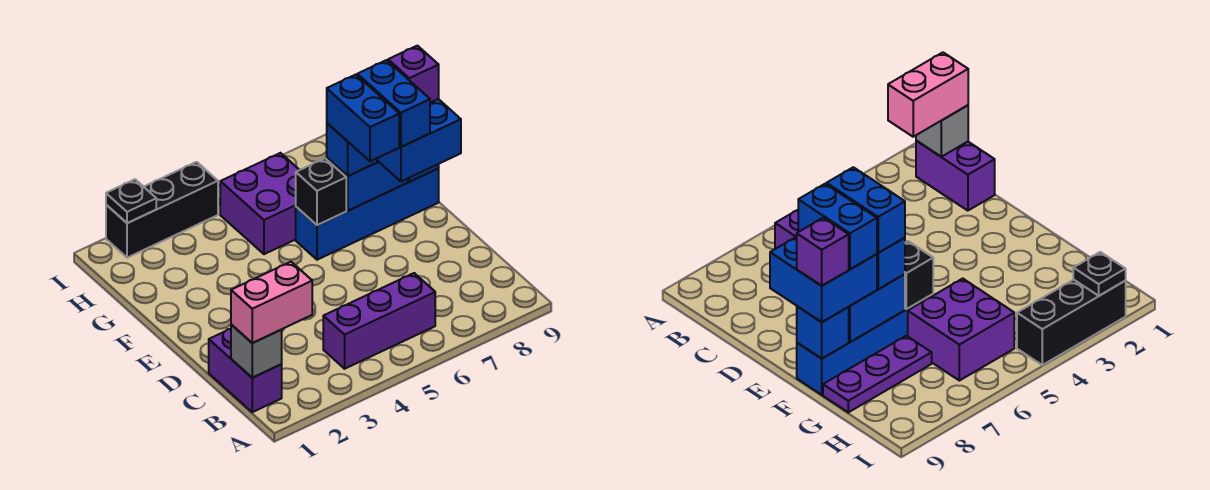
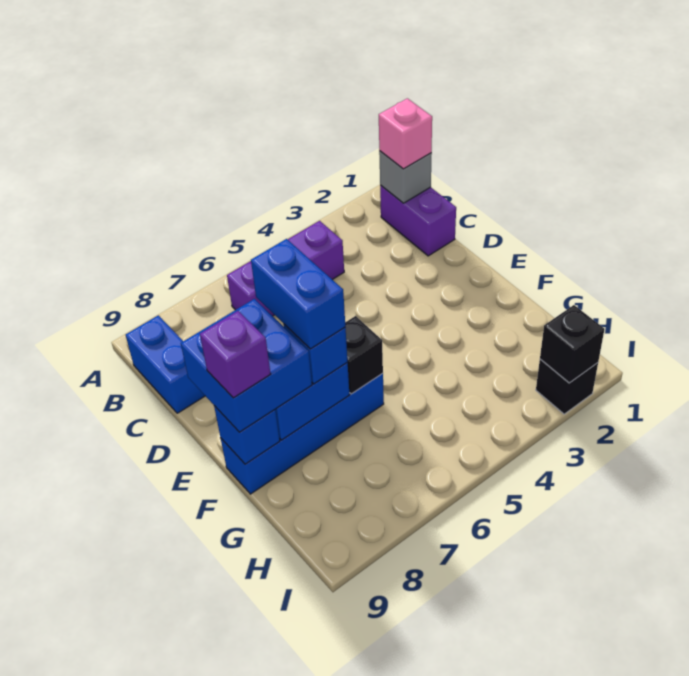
pink 1x2 brick [231,262,312,343] -> pink 1x1 brick [379,98,432,169]
blue 1x2 brick [357,60,430,147] -> blue 1x2 brick moved to [126,315,205,413]
purple 2x2 brick [220,153,299,254] -> none
purple 1x3 plate [823,336,932,412] -> none
black 1x3 brick [106,162,218,258] -> black 1x1 brick [536,359,598,414]
black 1x1 plate [106,179,156,223] -> black 1x1 brick [540,305,605,383]

